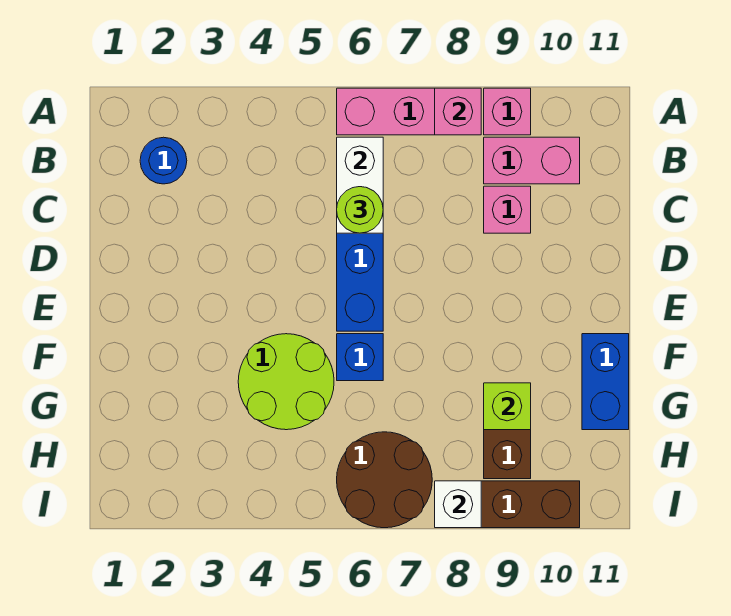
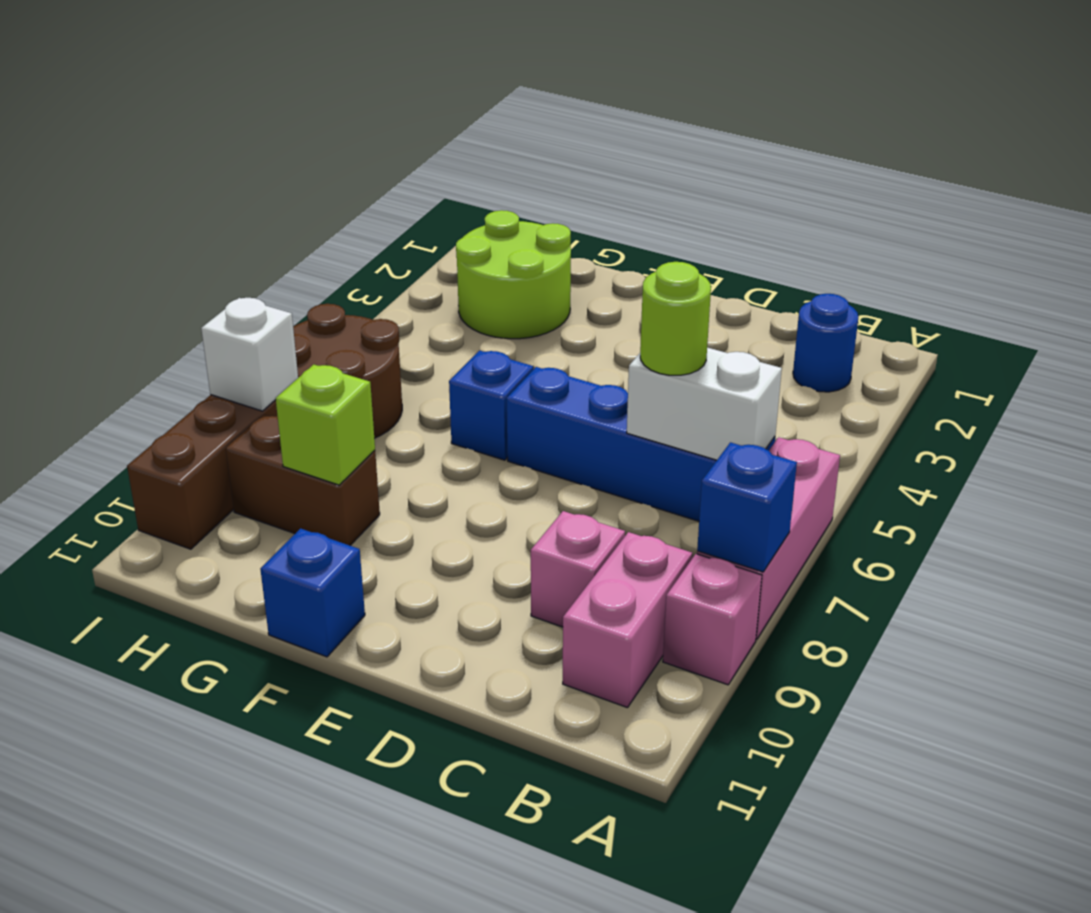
pink 1x1 brick [435,88,481,135] -> blue 1x1 brick [697,442,797,572]
lime 2x2 round brick [238,334,334,430] -> lime 2x2 round brick moved to [456,210,571,339]
blue 1x2 brick [582,334,629,430] -> blue 1x1 brick [260,529,365,657]

